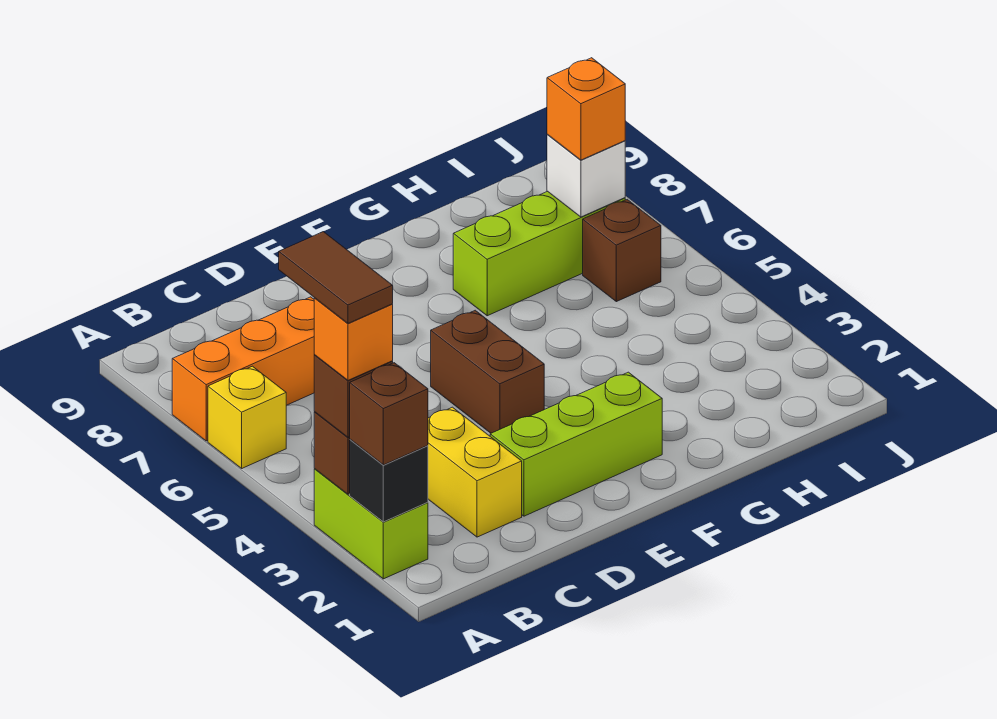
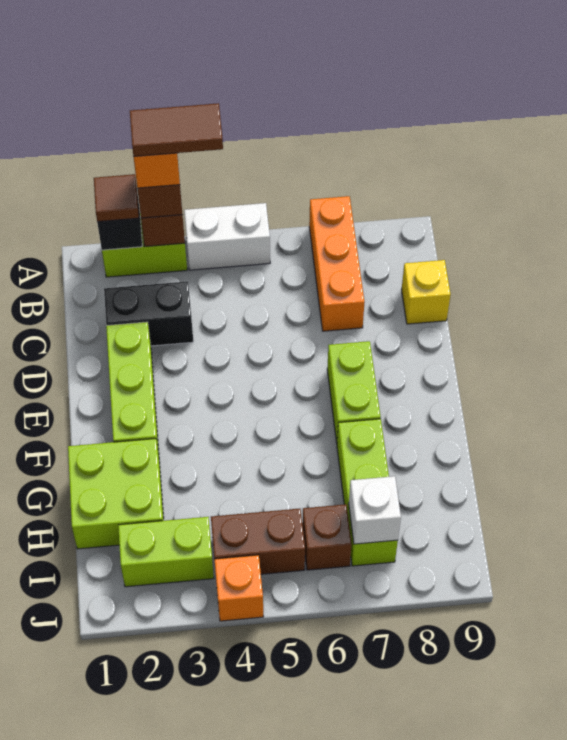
brown 1x1 brick [350,363,428,465] -> brown 1x1 tile [94,174,139,222]
none -> white 1x2 brick [184,203,270,270]
yellow 1x1 brick [208,366,286,468] -> yellow 1x1 brick moved to [402,260,451,324]
yellow 1x2 brick [428,407,522,537] -> black 1x2 brick [104,281,193,346]
brown 1x2 brick [431,310,544,433] -> brown 1x2 brick moved to [211,509,305,574]
none -> lime 1x2 brick [327,341,381,443]
none -> lime 2x2 brick [68,439,164,549]
none -> lime 1x2 brick [118,517,214,587]
orange 1x1 brick [547,58,625,160] -> orange 1x1 brick moved to [214,555,263,621]

